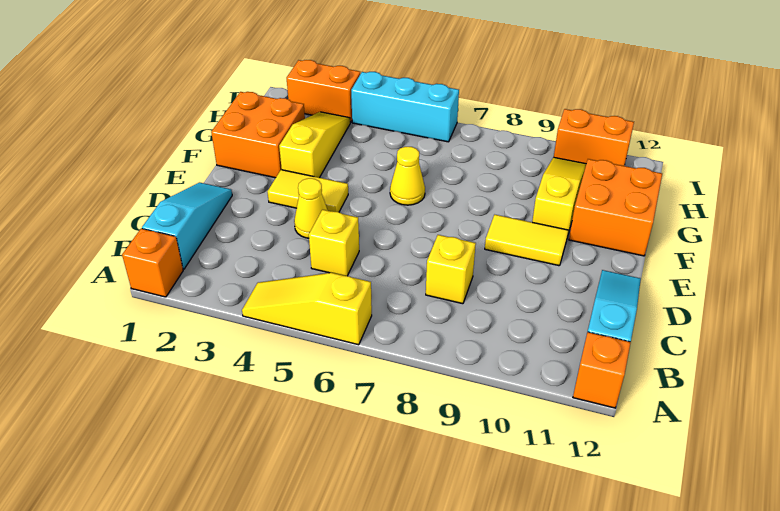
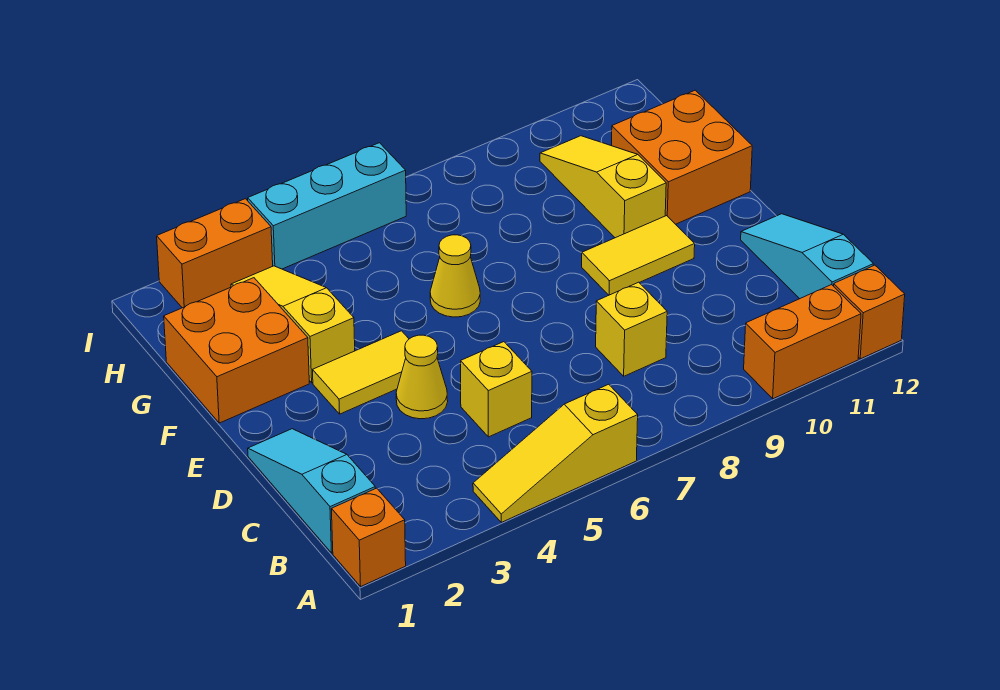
orange 1x2 brick [554,109,634,166] -> orange 1x2 brick moved to [744,285,861,399]

